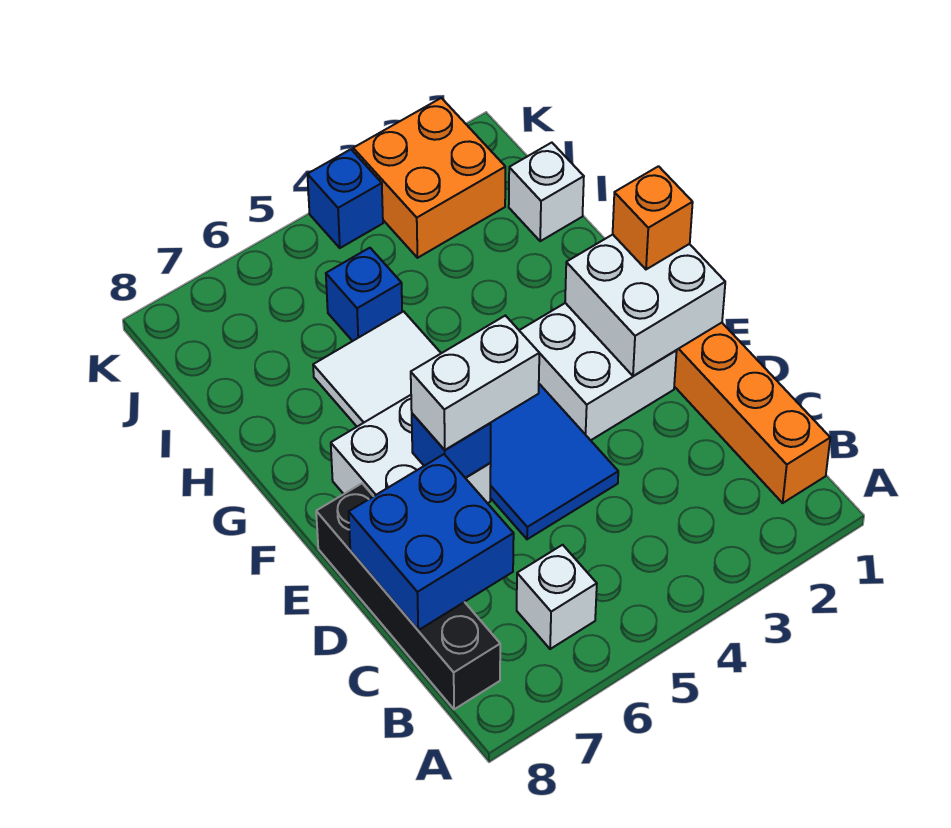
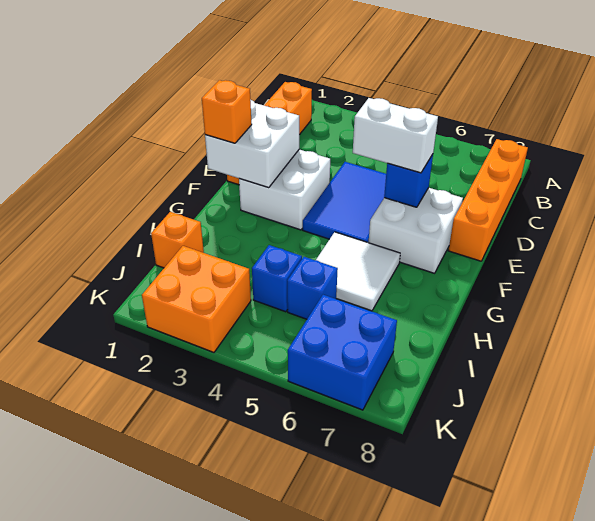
white 1x1 brick [517,545,597,649] -> none
black 1x4 brick [316,484,500,709] -> orange 1x4 brick [448,139,528,261]
blue 2x2 brick [349,454,514,630] -> blue 2x2 brick moved to [288,295,397,410]
white 1x1 brick [509,143,584,241] -> orange 1x1 brick [151,212,204,268]
blue 1x1 brick [307,149,383,248] -> blue 1x1 brick moved to [252,245,302,312]

